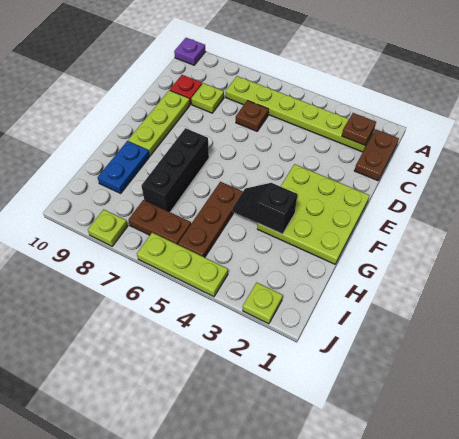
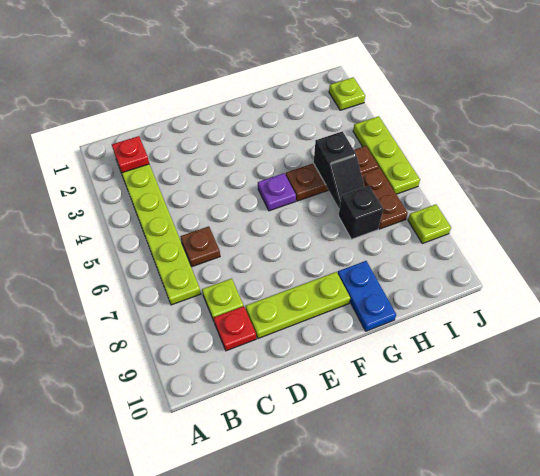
purple 1x1 plate [174,38,206,65] -> purple 1x1 plate moved to [258,173,296,211]
brown 1x2 plate [354,130,399,181] -> none
brown 1x1 plate [342,113,376,145] -> red 1x1 plate [112,136,149,173]
lime 3x3 plate [257,164,370,264] -> none
black 1x3 brick [141,128,209,212] -> black 1x1 brick [339,186,383,239]
black 1x2 slope [232,183,298,234] -> black 1x2 slope moved to [314,131,364,208]
blue 1x2 plate [98,141,150,193] -> blue 1x2 plate turned to [338,261,396,331]

